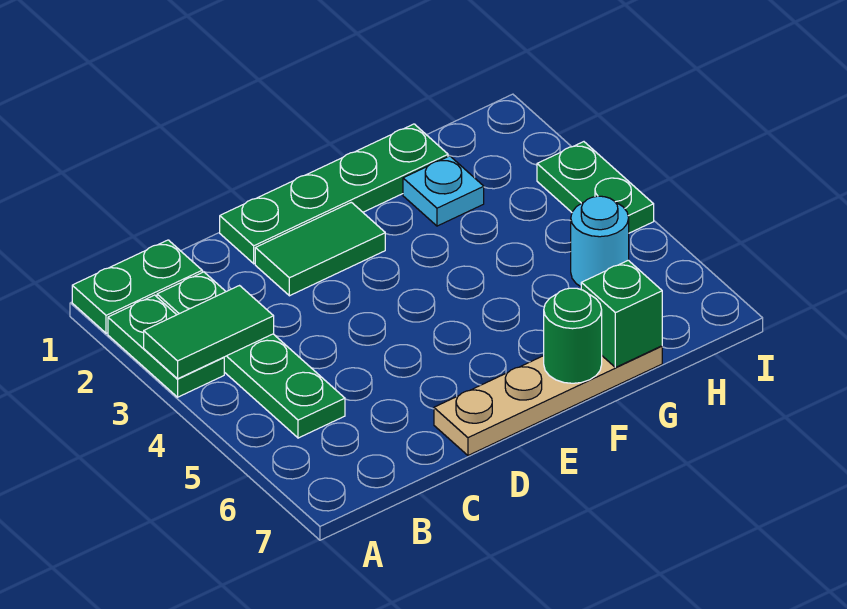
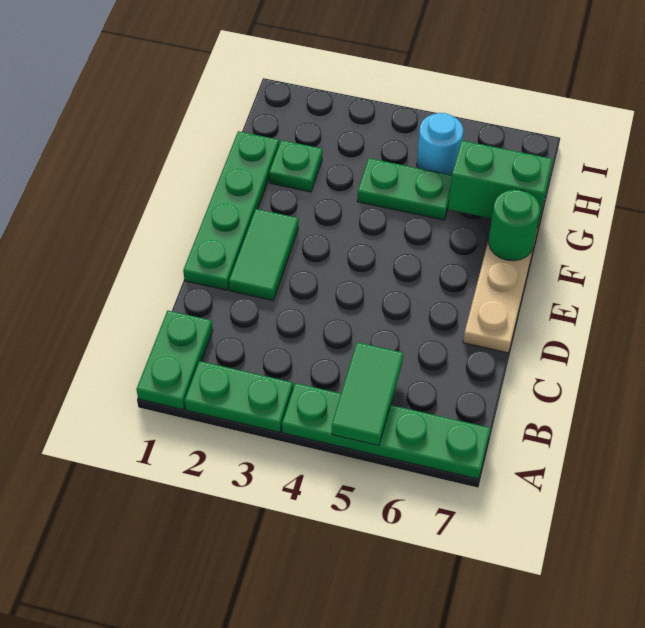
green 1x2 tile [144,286,274,379] -> green 1x2 tile moved to [332,342,403,446]
green 1x4 plate [157,272,345,438] -> green 1x4 plate moved to [282,383,490,479]
cyan 1x1 plate [403,156,484,226] -> green 1x1 plate [269,140,322,192]
green 1x1 brick [581,260,662,368] -> green 1x2 brick [448,141,552,228]
green 1x2 plate [537,142,654,233] -> green 1x2 plate moved to [357,158,452,220]

